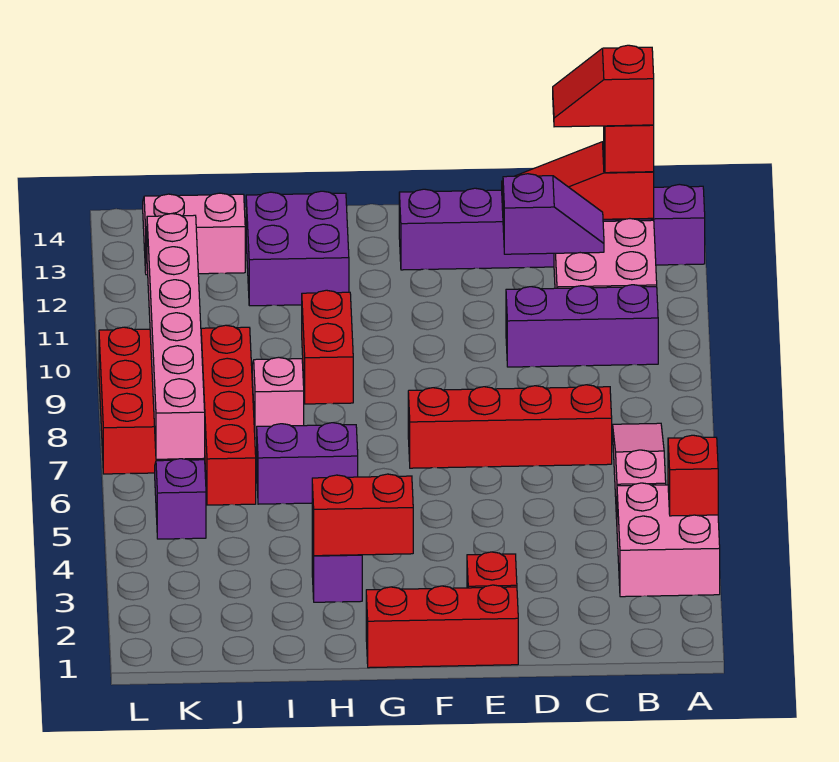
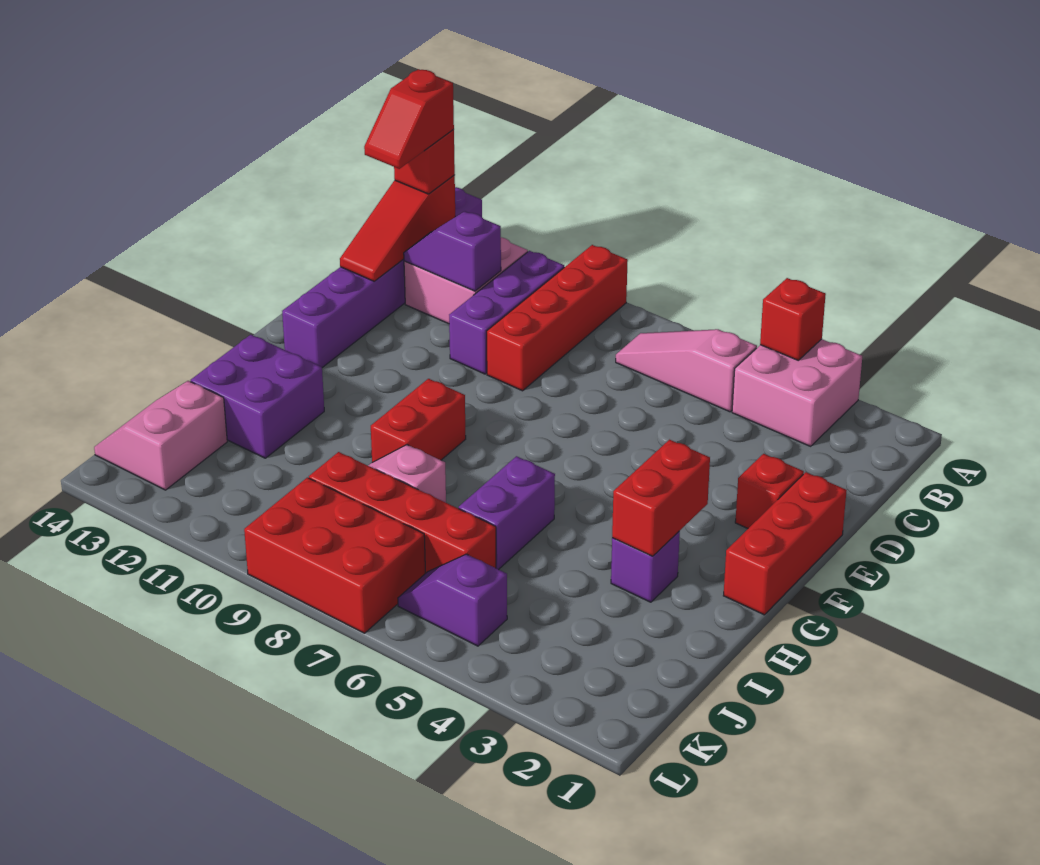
red 1x4 brick [408,385,612,468] -> red 1x4 brick moved to [487,245,628,391]
purple 1x2 slope [503,174,604,254] -> purple 1x2 slope turned to [404,211,501,291]
red 1x2 brick [302,290,353,404] -> red 1x2 brick turned to [371,379,466,462]
pink 1x6 brick [147,214,205,459] -> none

